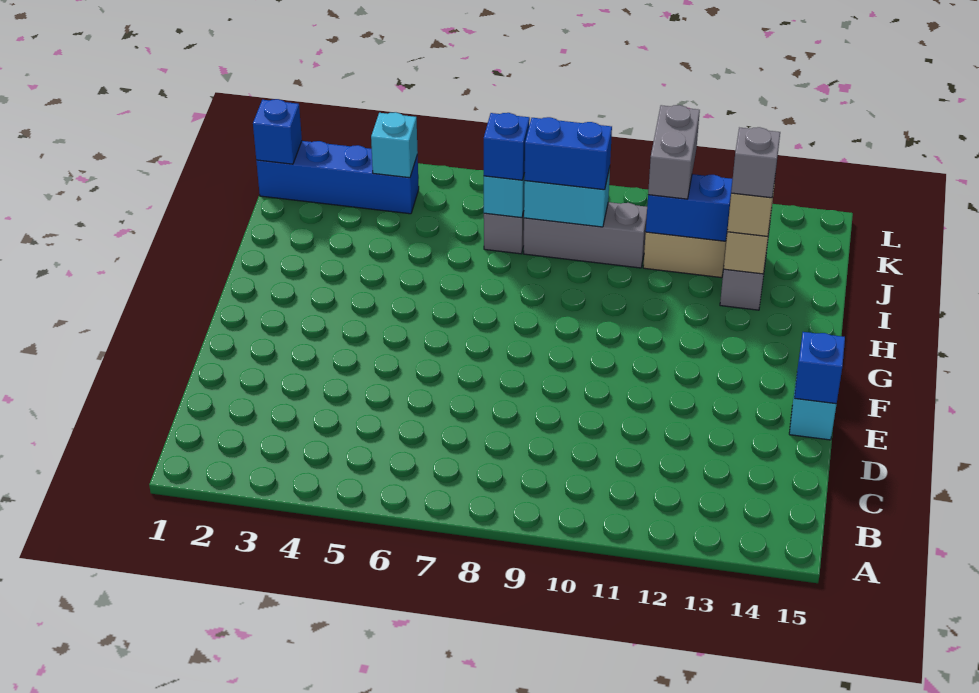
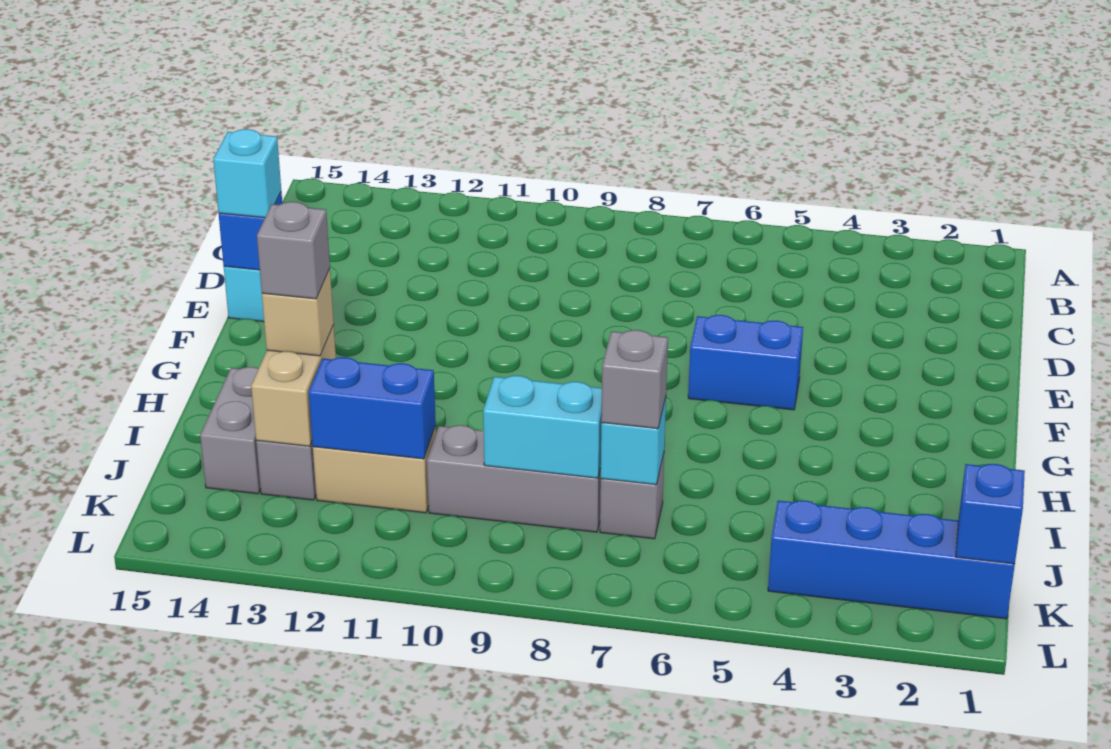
blue 1x1 brick [484,113,530,180] -> grey 1x1 brick [601,330,668,429]
blue 1x2 brick [524,117,612,190] -> blue 1x2 brick moved to [688,315,803,410]
grey 1x2 brick [648,105,700,199] -> grey 1x2 brick moved to [200,367,261,494]
cyan 1x1 brick [371,112,418,178] -> cyan 1x1 brick moved to [213,129,281,218]

